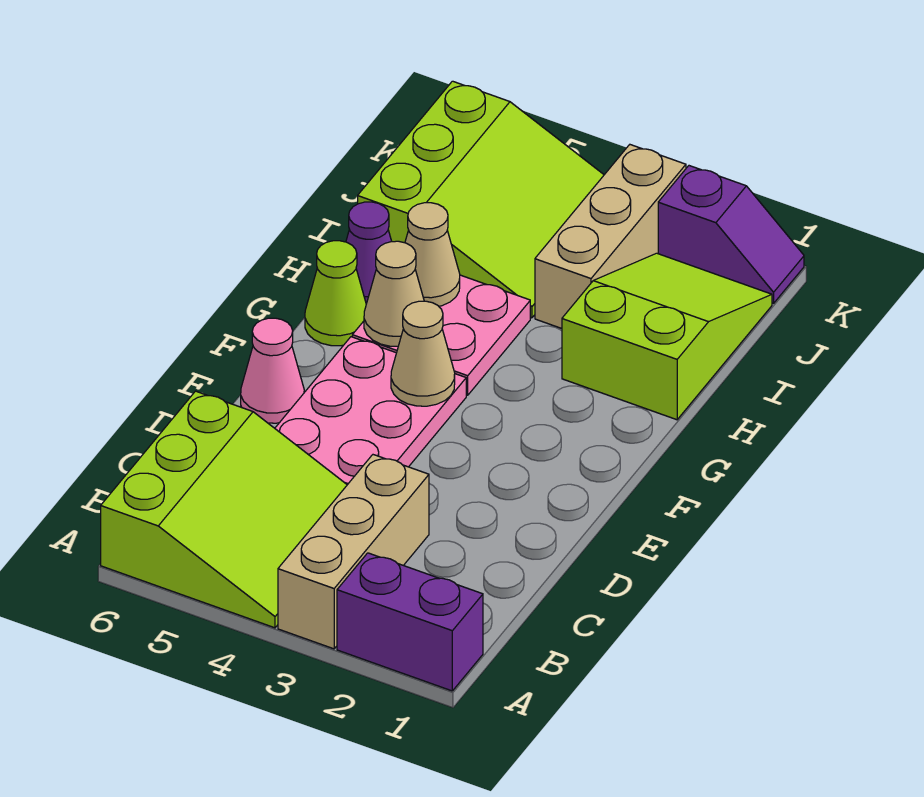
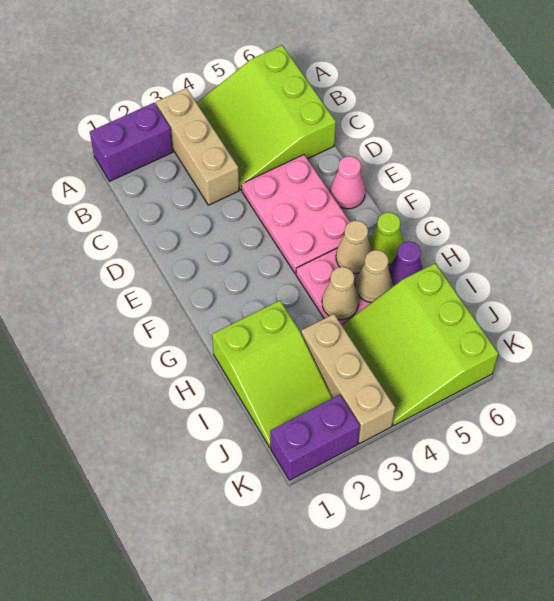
tan 1x1 cone [391,301,455,406] -> tan 1x1 cone moved to [322,267,359,320]
purple 1x2 slope [658,166,804,303] -> purple 1x2 brick [270,395,360,480]

